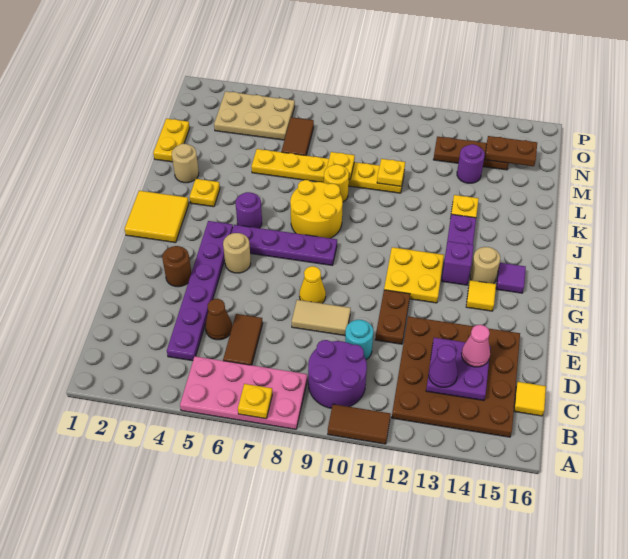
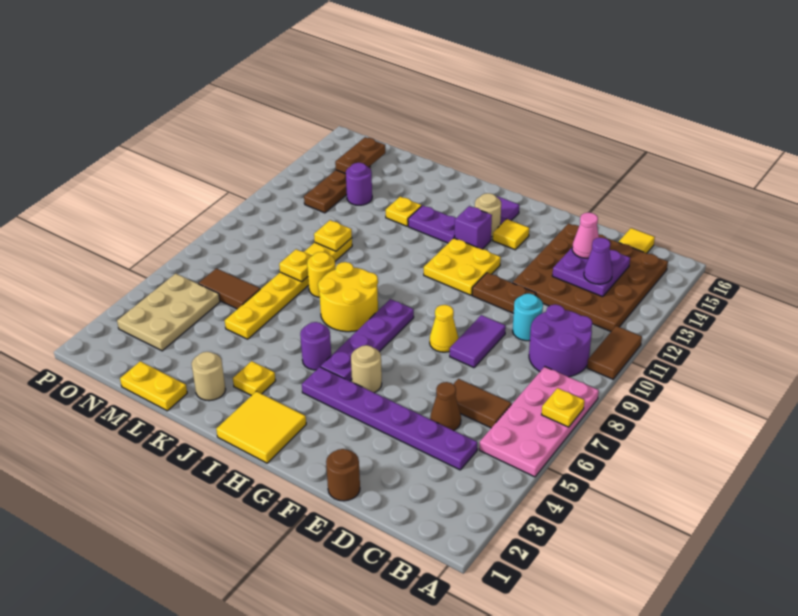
tan 1x2 tile [292,300,351,336] -> purple 1x2 tile [450,315,506,368]
brown 1x1 round brick [162,246,191,287] -> brown 1x1 round brick moved to [326,449,360,501]

